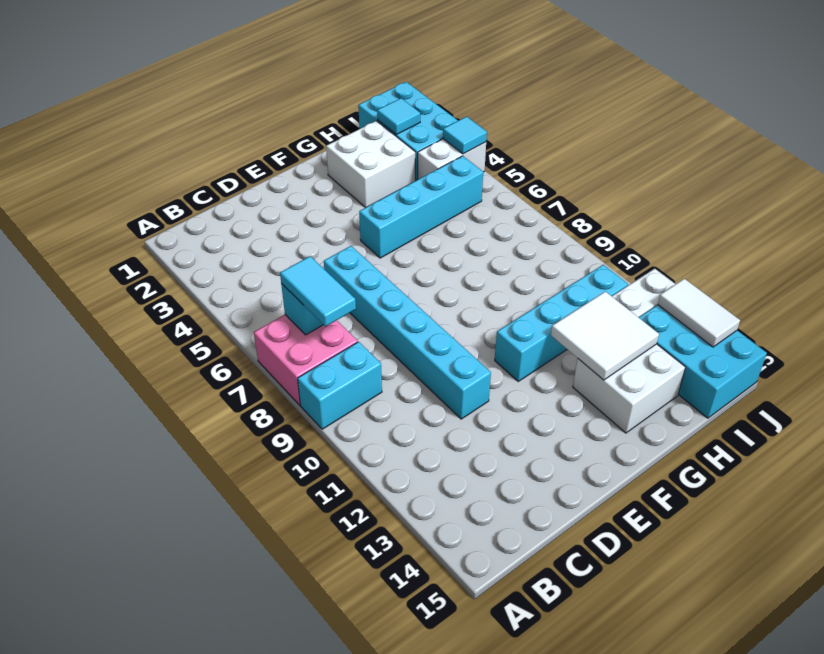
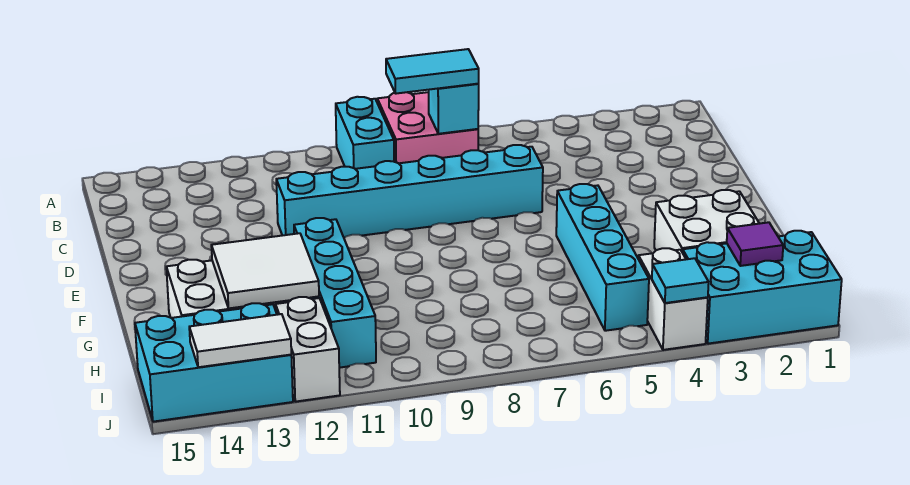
cyan 1x1 tile [377,98,420,135] -> purple 1x1 tile [727,222,783,266]

